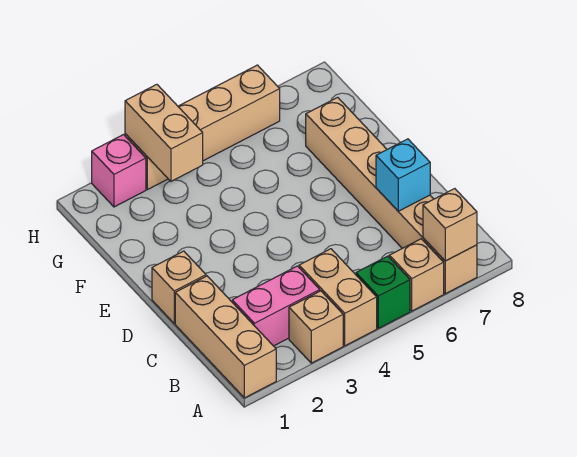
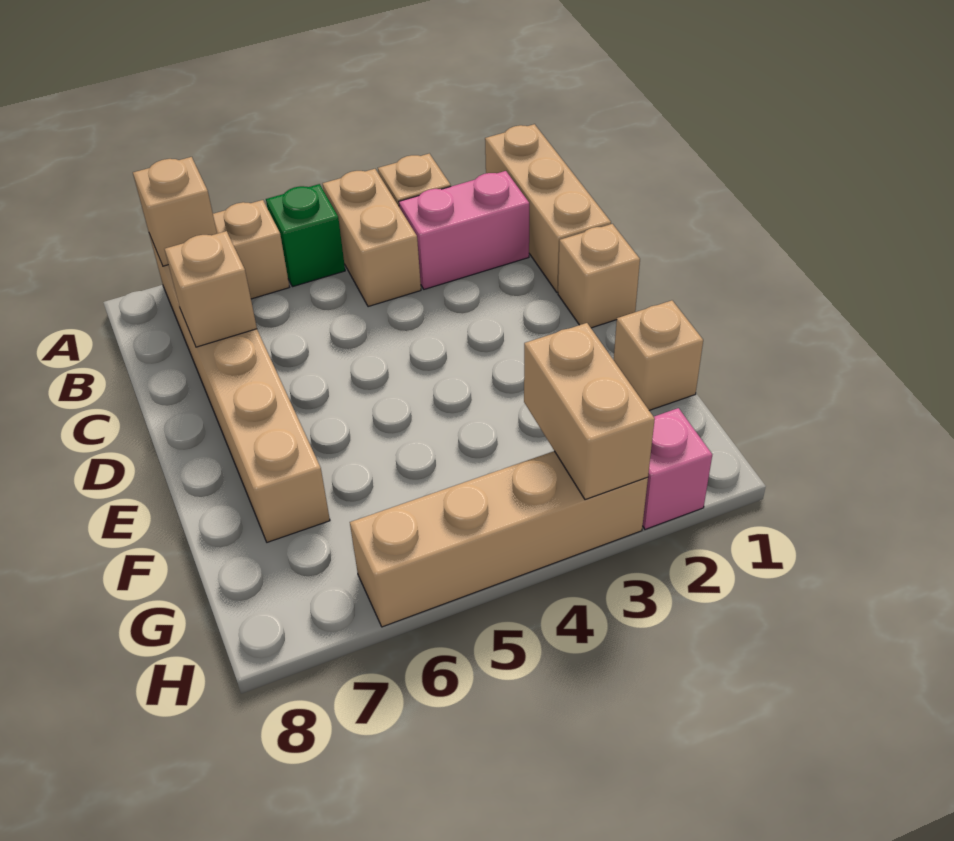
cyan 1x1 brick [376,139,430,211] -> tan 1x1 brick [165,231,257,347]
none -> tan 1x1 brick [614,300,703,410]

